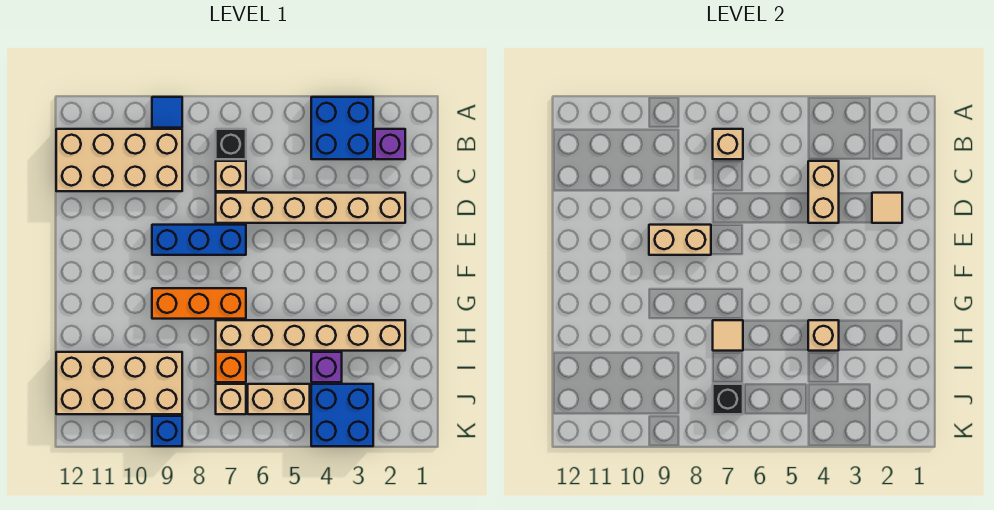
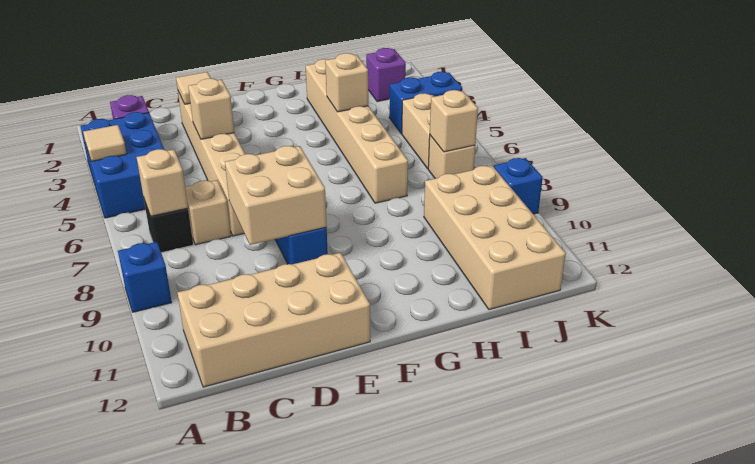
blue 2x2 brick [311,97,373,159] -> blue 2x3 brick [80,112,164,218]
blue 1x1 tile [152,97,182,128] -> blue 1x1 brick [118,242,172,312]
tan 2x4 brick [56,129,182,191] -> tan 2x4 brick turned to [177,253,370,387]
tan 1x2 brick [808,161,839,223] -> tan 1x1 brick [188,78,234,139]
tan 1x2 brick [649,225,711,255] -> tan 2x2 brick [225,146,327,245]
orange 1x3 brick [152,288,246,319] -> none
tan 1x1 tile [713,320,743,351] -> tan 1x1 tile moved to [83,125,127,161]
purple 1x1 brick [311,352,342,382] -> purple 1x1 brick moved to [366,48,406,102]
orange 1x1 brick [216,352,246,382] -> none
blue 2x2 brick [311,384,373,446] -> blue 1x2 brick [389,72,462,134]
black 1x1 brick [713,384,743,414] -> tan 1x1 brick [430,90,478,152]

